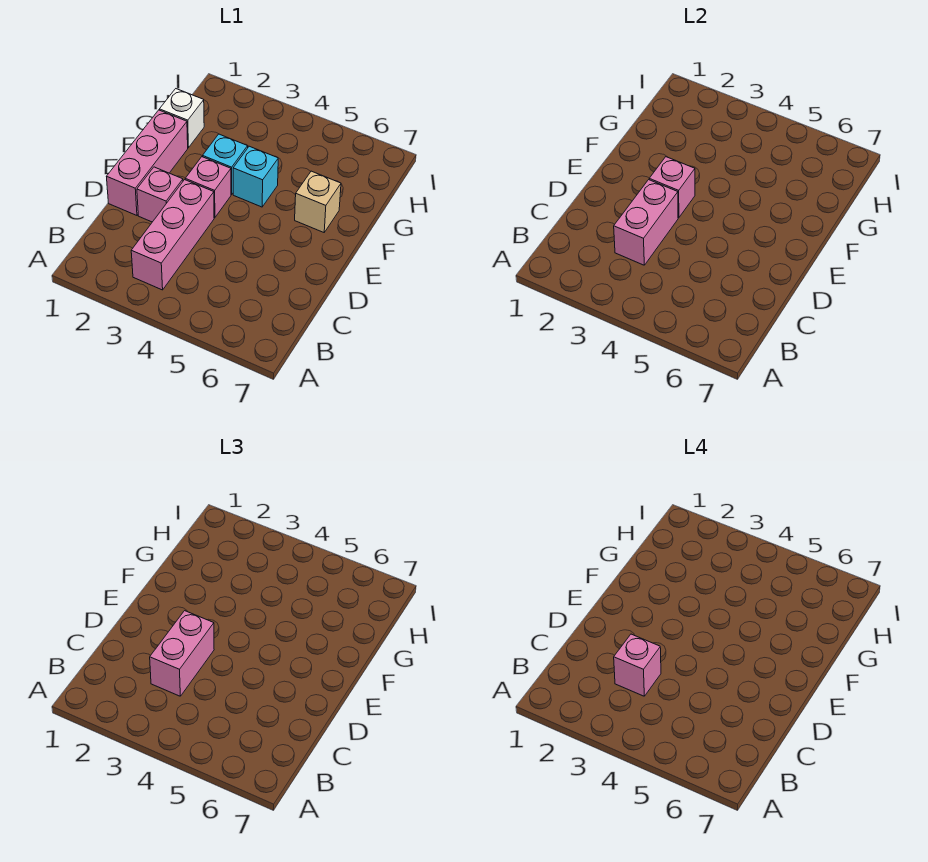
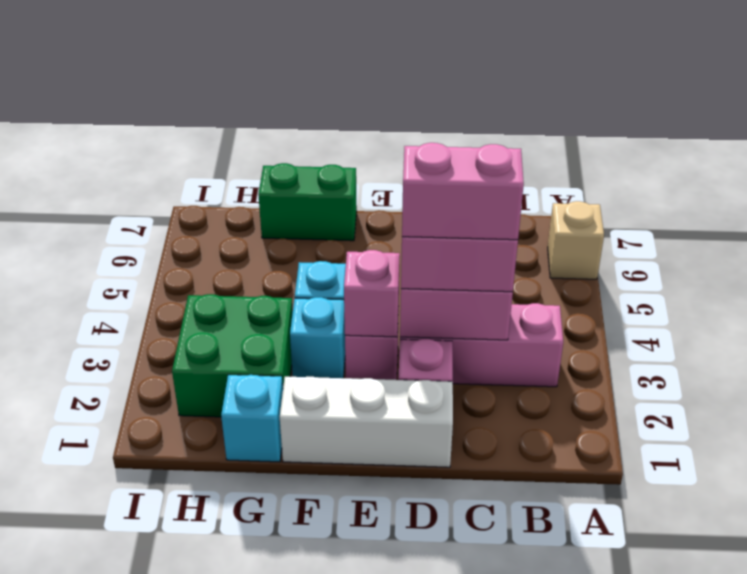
pink 1x1 brick [614,634,661,696] -> pink 1x2 brick [402,143,524,240]
pink 1x3 brick [106,110,188,215] -> white 1x3 brick [280,377,453,467]
tan 1x1 brick [295,171,341,232] -> tan 1x1 brick moved to [548,201,604,279]
none -> green 1x2 brick [258,163,357,241]
white 1x1 brick [159,89,204,148] -> cyan 1x1 brick [221,375,283,462]
none -> green 2x2 brick [172,294,293,417]

